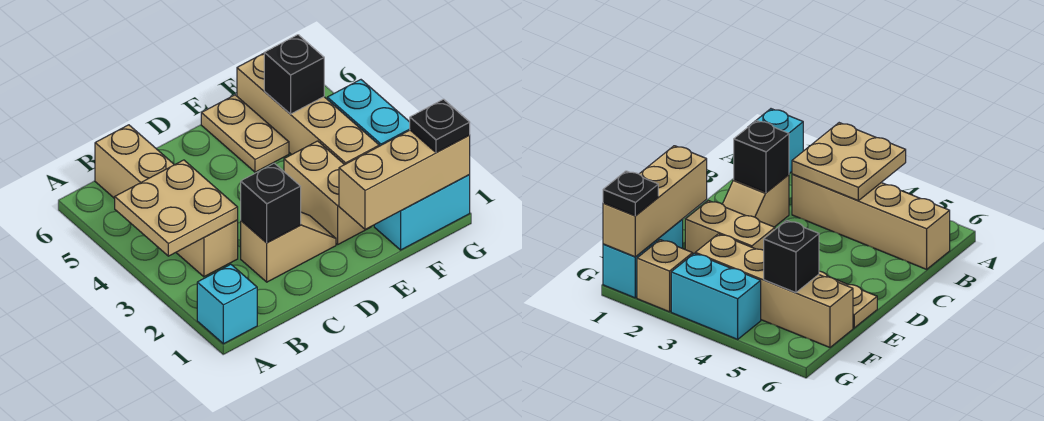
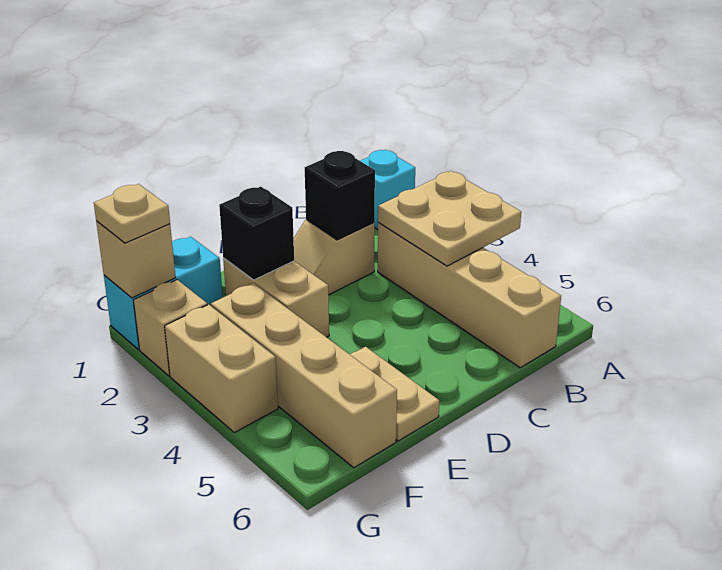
tan 1x3 brick [339,130,470,229] -> tan 1x1 brick [96,221,176,298]
black 1x1 brick [264,35,324,114] -> black 1x1 brick moved to [219,187,294,280]
black 1x1 plate [410,99,470,152] -> tan 1x1 plate [94,184,170,243]
cyan 1x2 brick [327,80,410,146] -> tan 1x2 brick [165,305,278,433]

